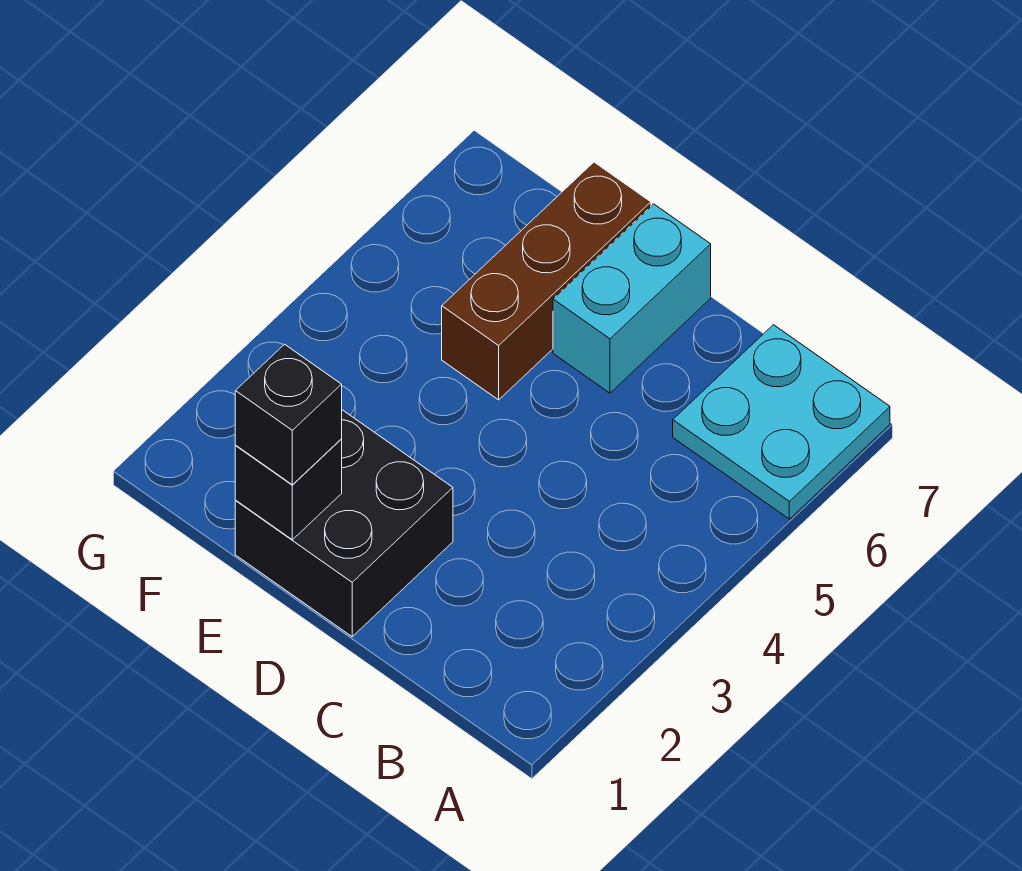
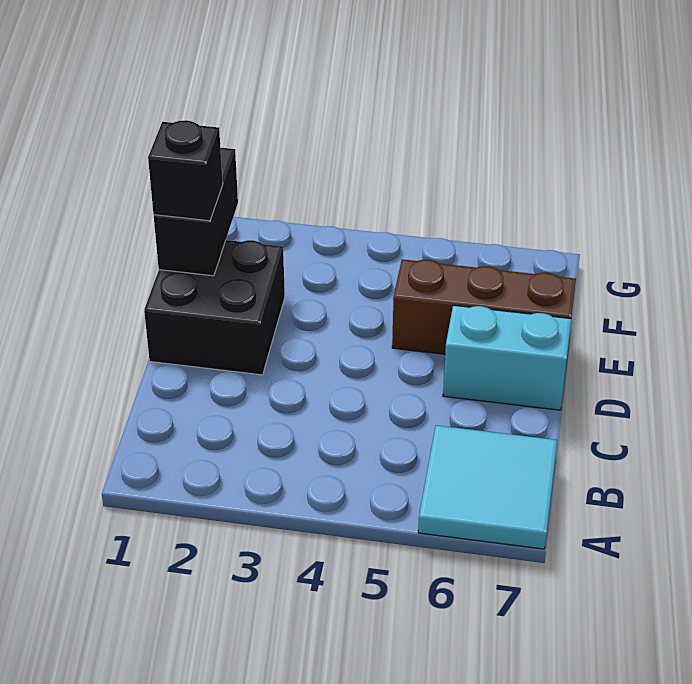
cyan 2x2 plate [673,325,890,519] -> cyan 2x2 tile [418,425,557,549]
black 1x1 brick [235,439,342,540] -> black 1x2 brick [154,148,238,276]

